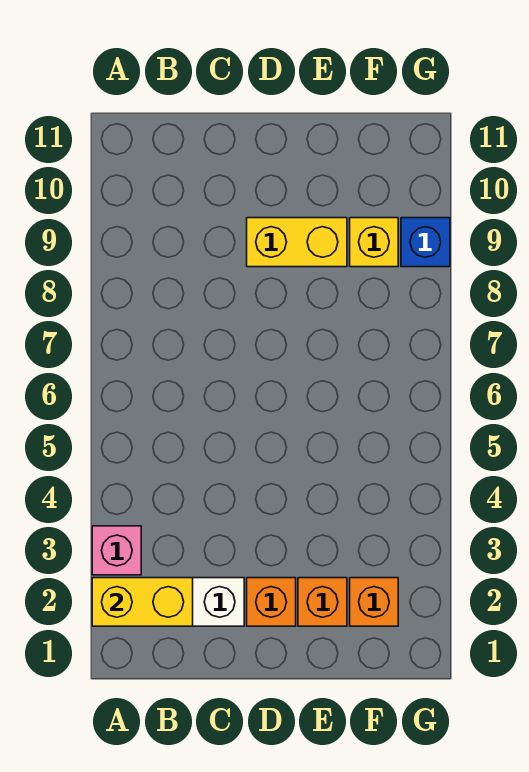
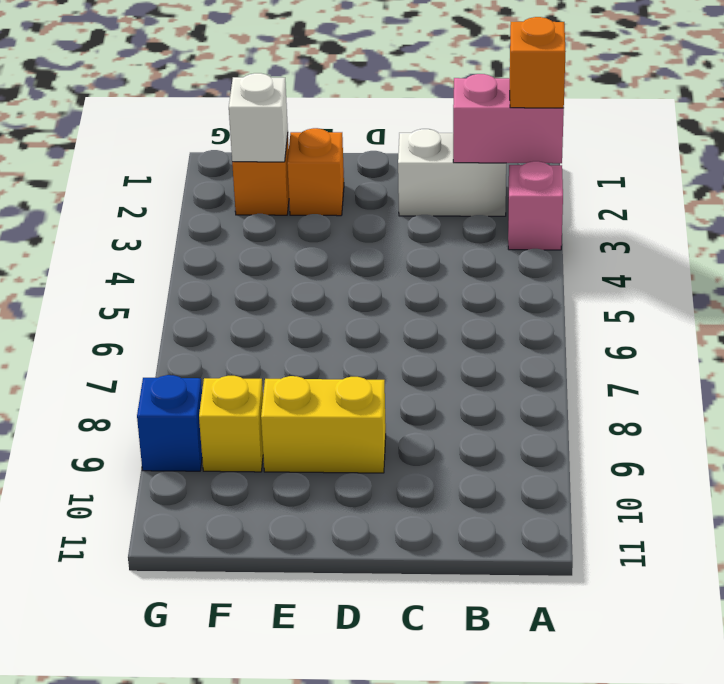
yellow 1x2 brick [92,578,193,626] -> pink 1x2 brick [453,74,564,163]
orange 1x1 brick [247,578,296,626] -> orange 1x1 brick moved to [510,17,566,108]
none -> white 1x1 brick [229,73,288,162]

